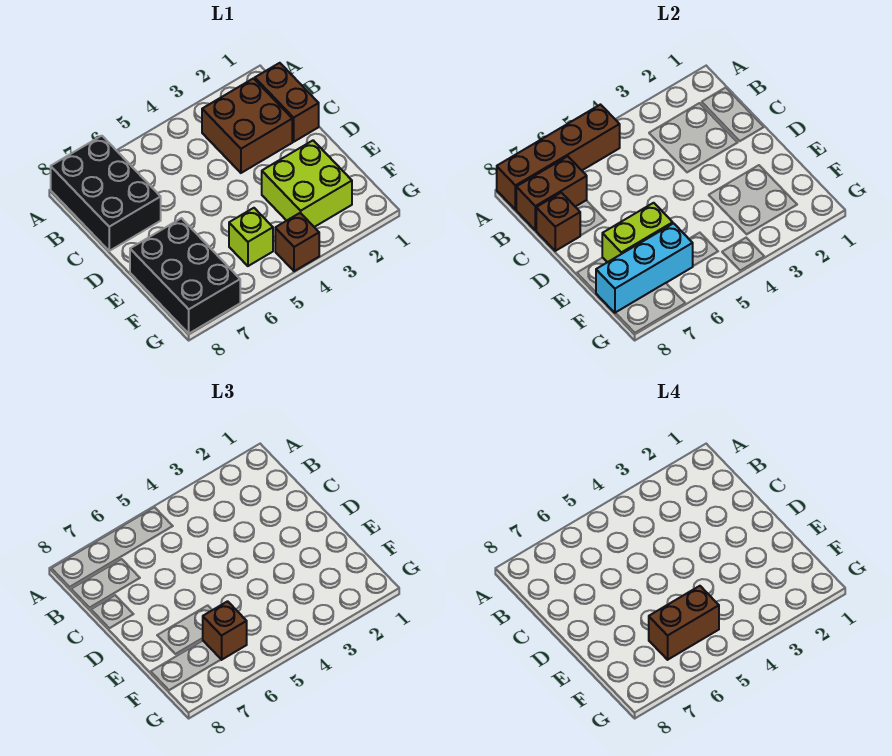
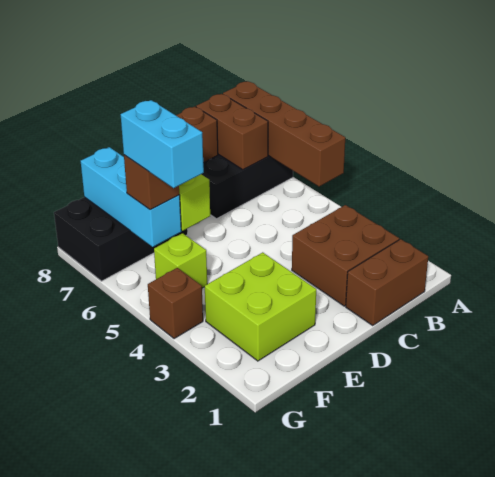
brown 1x2 brick [649,586,719,660] -> cyan 1x2 brick [121,100,204,188]

